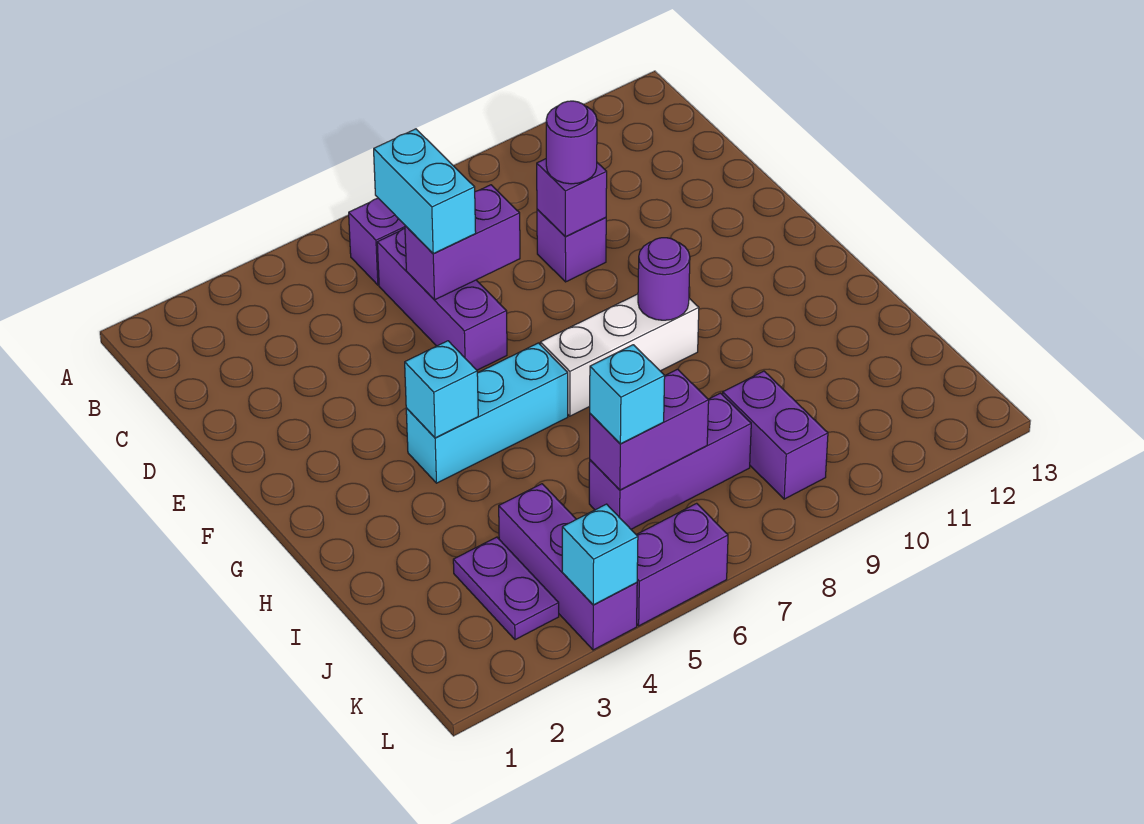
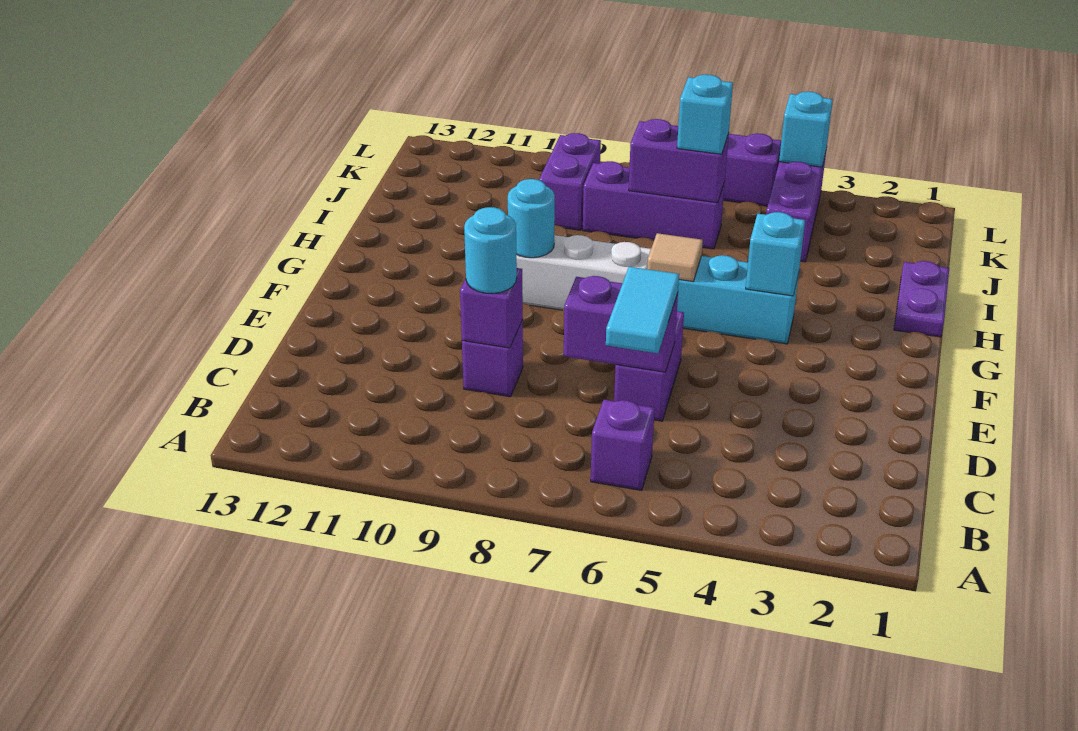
purple 1x3 brick [377,229,507,370] -> purple 1x2 brick [614,311,684,421]
cyan 1x2 brick [374,129,476,254] -> cyan 1x2 tile [606,267,679,353]
purple 1x1 round brick [546,101,597,184] -> cyan 1x1 round brick [464,207,517,294]
none -> tan 1x1 tile [647,233,703,281]
purple 1x1 round brick [638,238,690,320] -> cyan 1x1 round brick [508,179,555,258]
purple 1x2 plate [453,537,559,640] -> purple 1x2 plate moved to [894,261,949,337]

